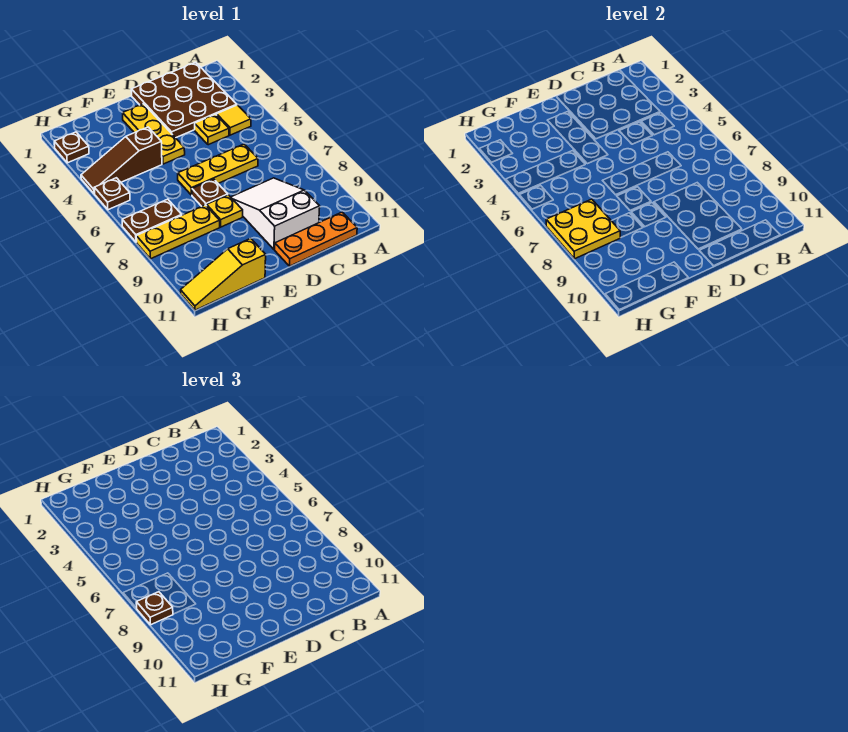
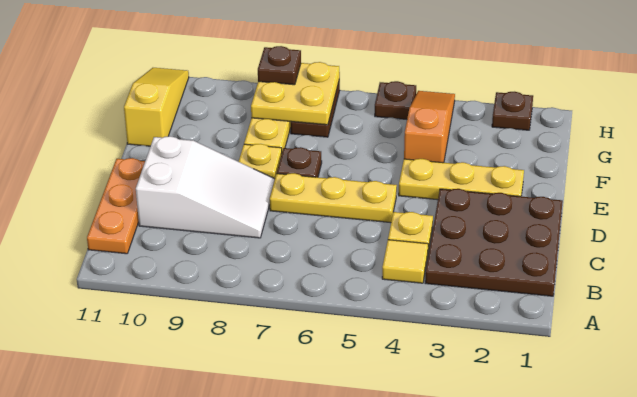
yellow 1x3 plate [178,144,258,195] -> yellow 1x3 plate turned to [270,173,397,223]
brown 1x3 slope [81,127,162,194] -> orange 1x3 slope [404,91,455,163]

